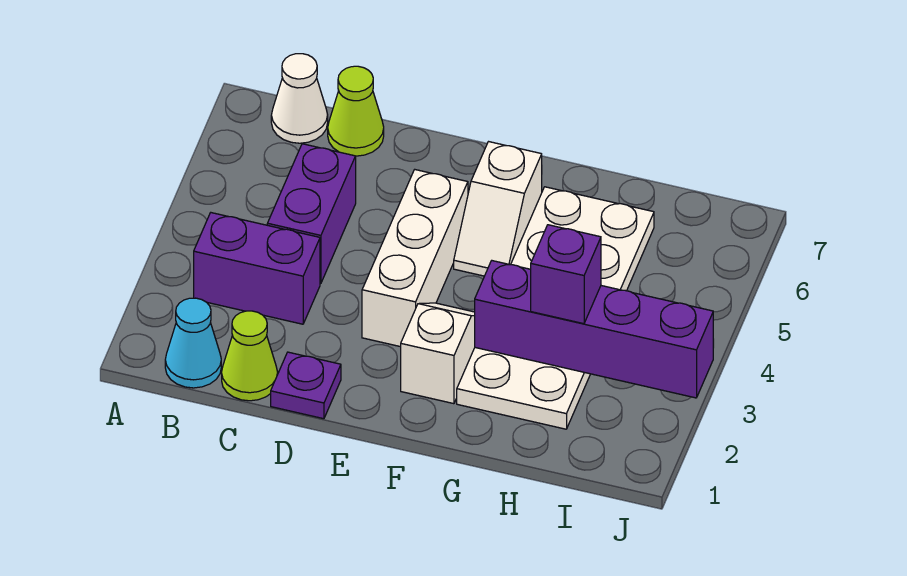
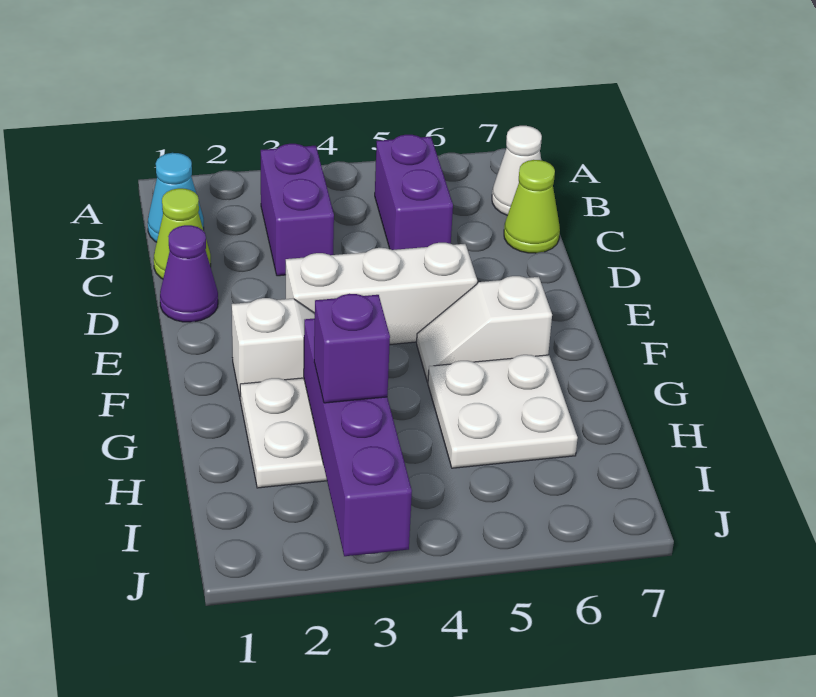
purple 1x2 brick [267,144,356,284] -> purple 1x2 brick turned to [375,135,453,250]
purple 1x1 plate [271,352,341,419] -> purple 1x1 cone [160,225,218,322]

